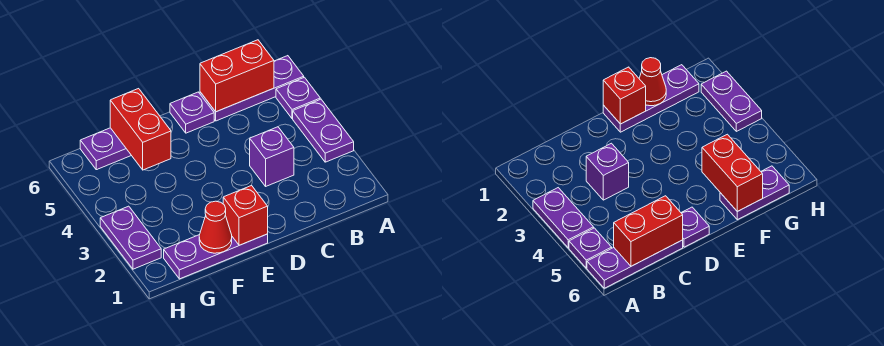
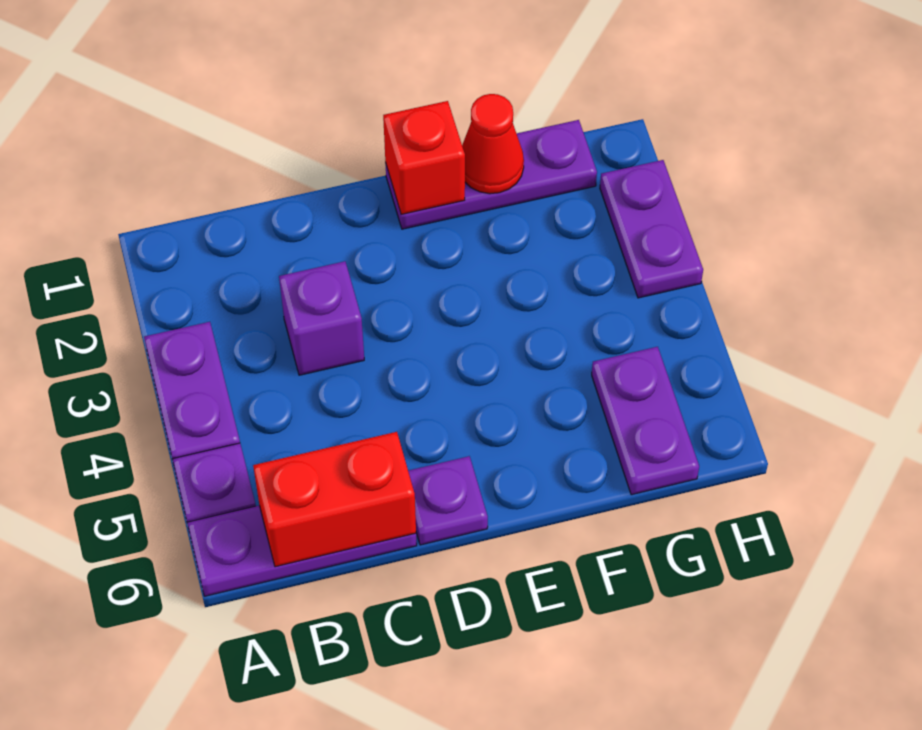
red 1x2 brick [110,89,171,170] -> none
purple 1x2 plate [80,128,131,170] -> purple 1x2 plate turned to [592,347,699,495]

